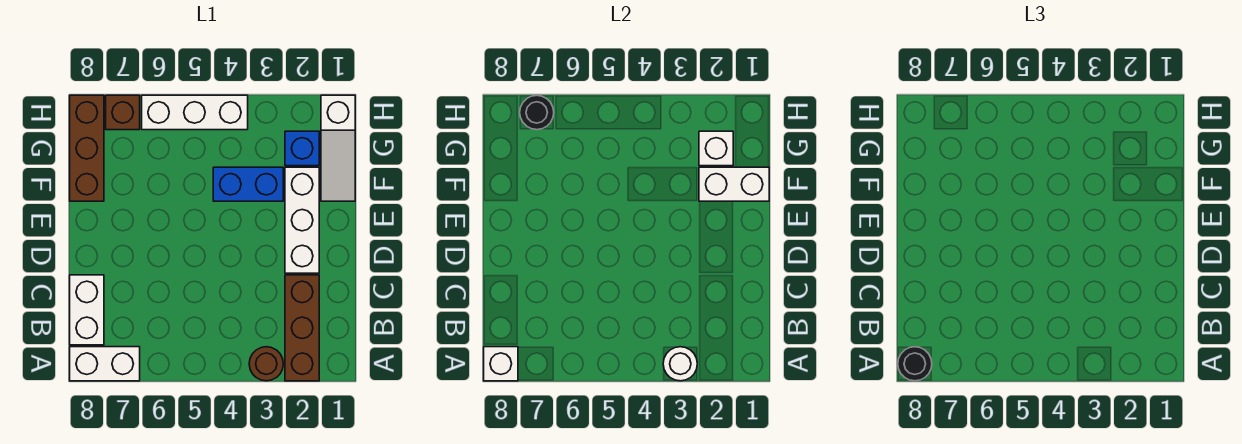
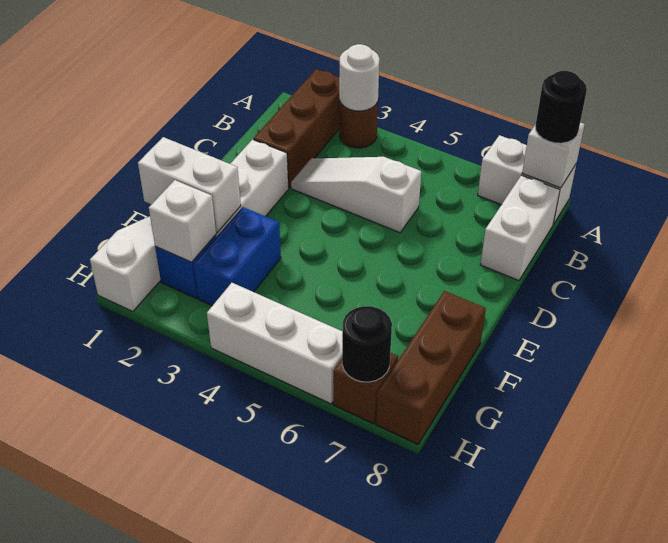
none -> white 1x3 slope [291,157,421,233]
blue 1x2 brick [213,167,283,201] -> blue 1x2 brick turned to [194,207,281,306]

